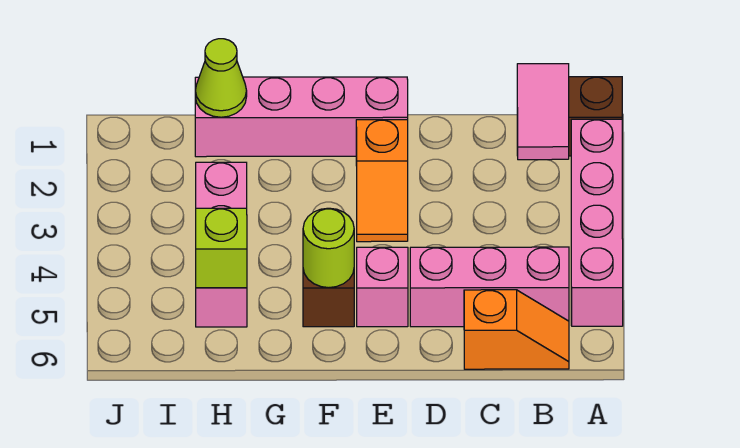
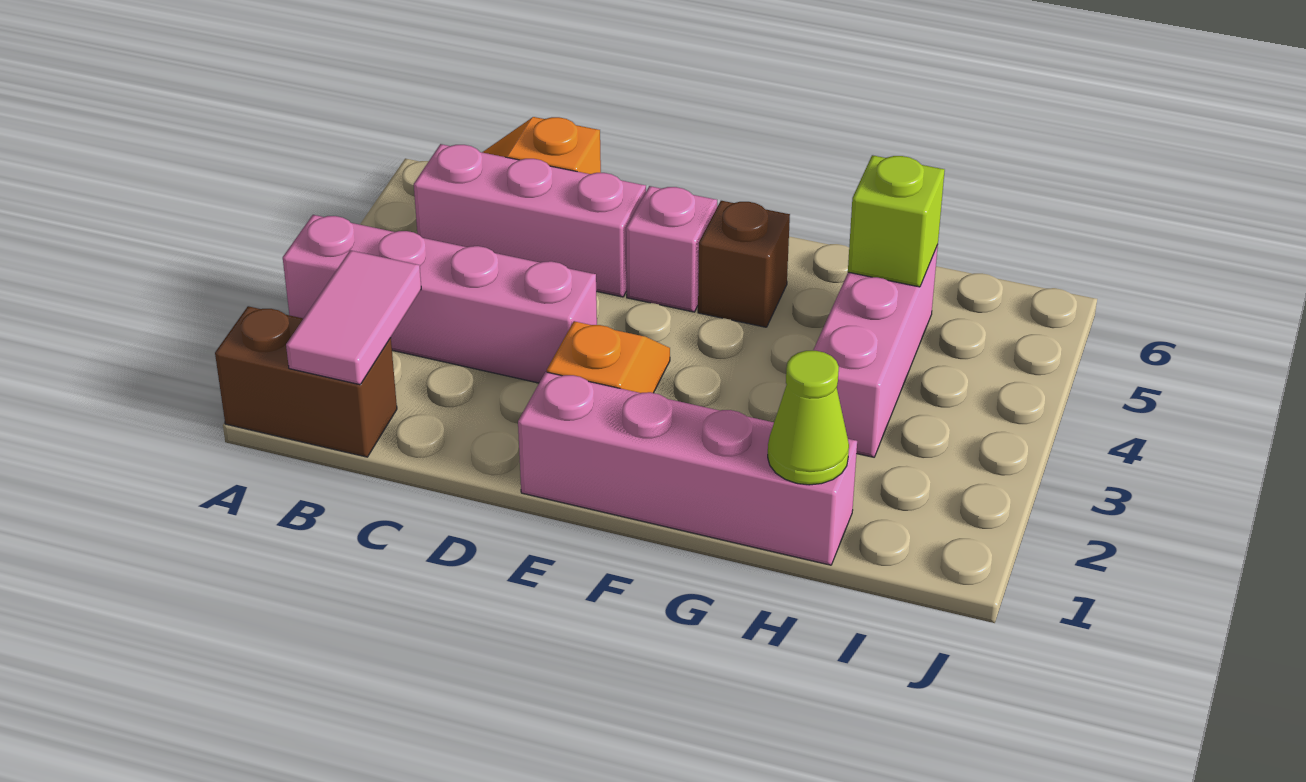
pink 1x4 brick [571,119,623,326] -> pink 1x4 brick turned to [283,215,597,383]
lime 1x1 round brick [303,208,354,288] -> none

